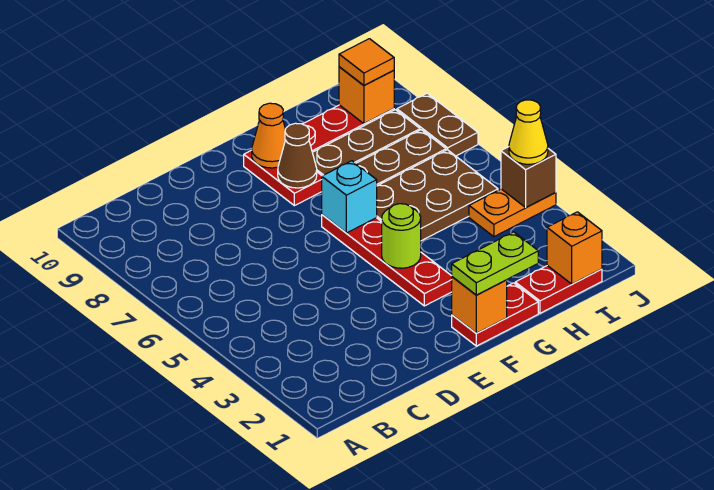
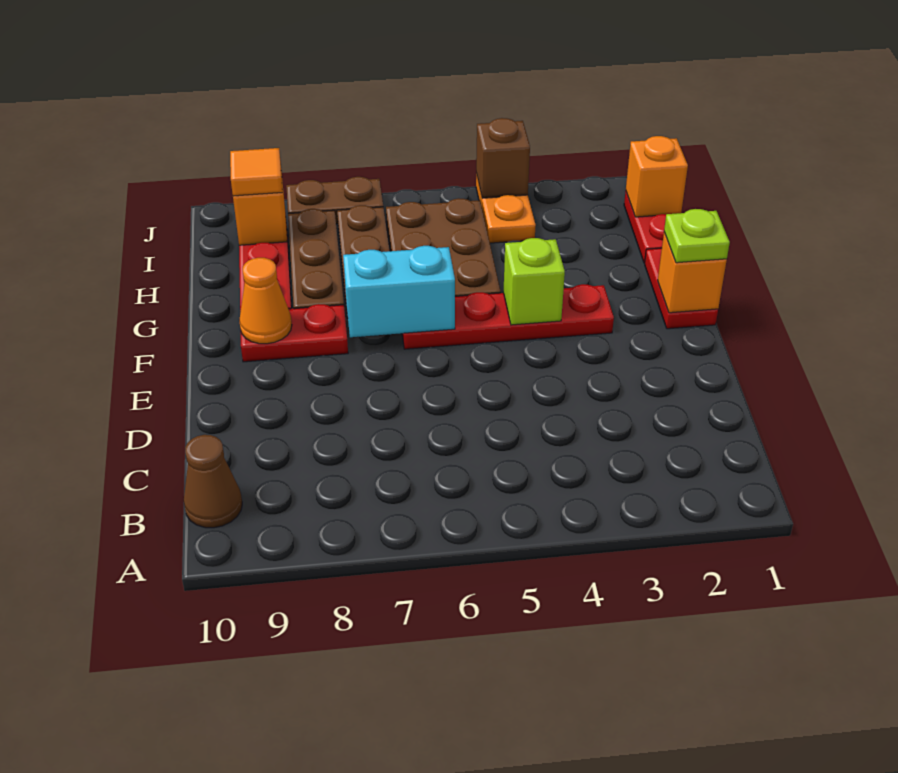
lime 1x2 plate [452,232,538,295] -> lime 1x1 plate [664,209,730,263]
lime 1x1 round brick [382,204,421,268] -> lime 1x1 brick [503,238,565,325]
cyan 1x1 brick [322,161,377,233] -> cyan 1x2 brick [343,246,455,337]
brown 1x1 cone [278,123,317,188] -> brown 1x1 cone moved to [184,435,242,528]
yellow 1x1 cone [509,100,548,164] -> none

